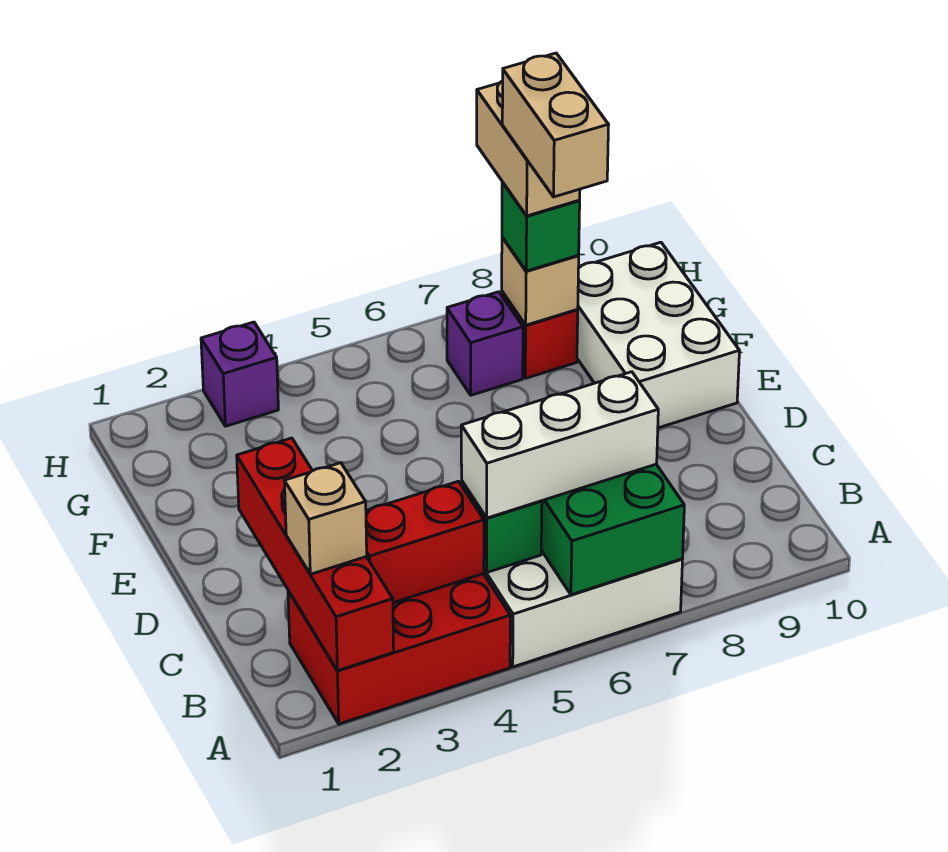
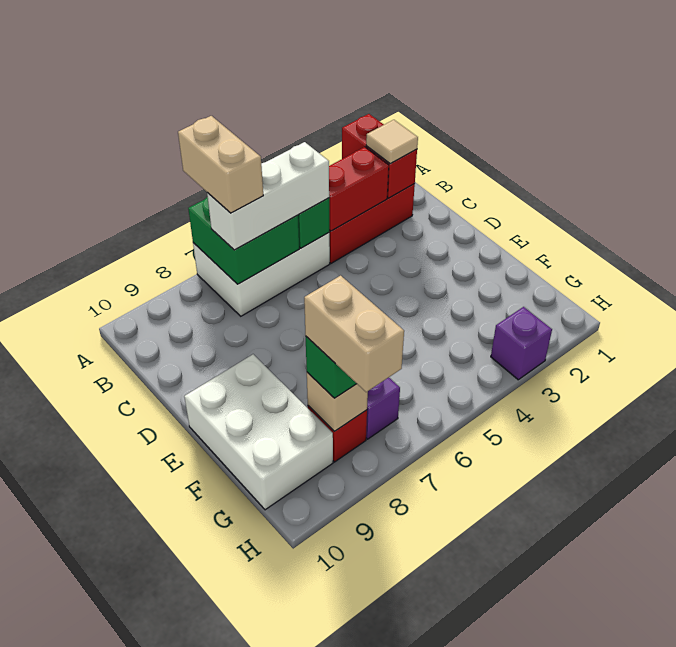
red 1x4 brick [237,438,394,671] -> red 1x2 brick [342,114,417,198]
tan 1x1 brick [284,463,367,574] -> tan 1x1 tile [366,120,418,164]
tan 1x2 brick [502,53,609,197] -> tan 1x2 brick moved to [178,116,263,213]

